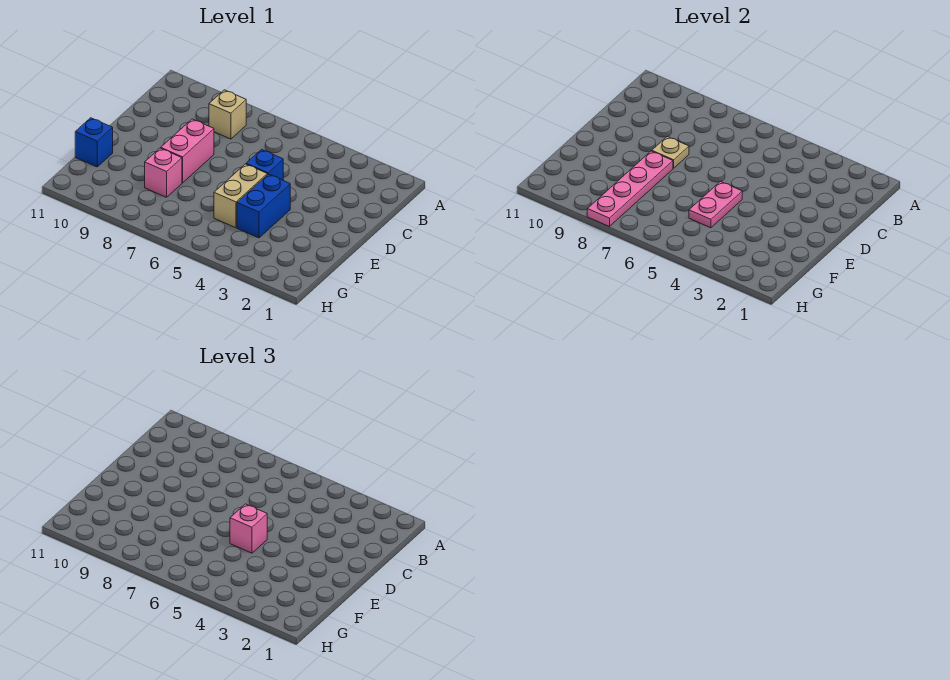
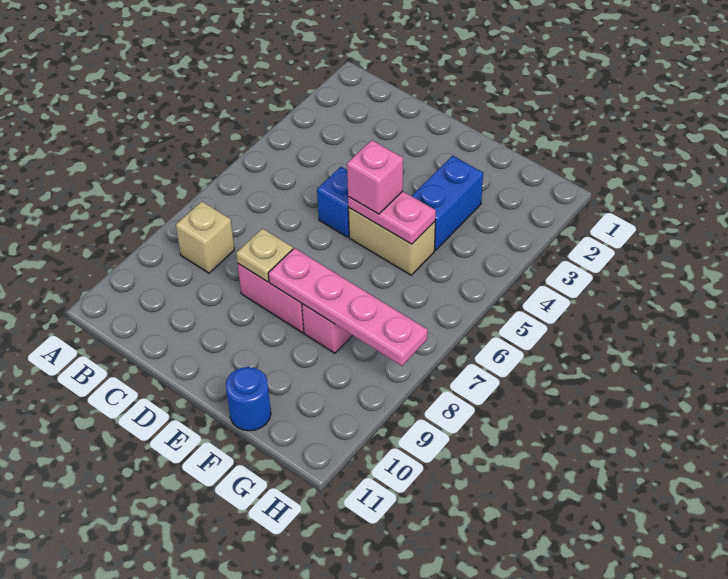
blue 1x2 brick [237,174,290,238] -> blue 1x2 brick turned to [412,156,483,250]
blue 1x1 brick [75,118,113,167] -> blue 1x1 round brick [226,367,271,431]

